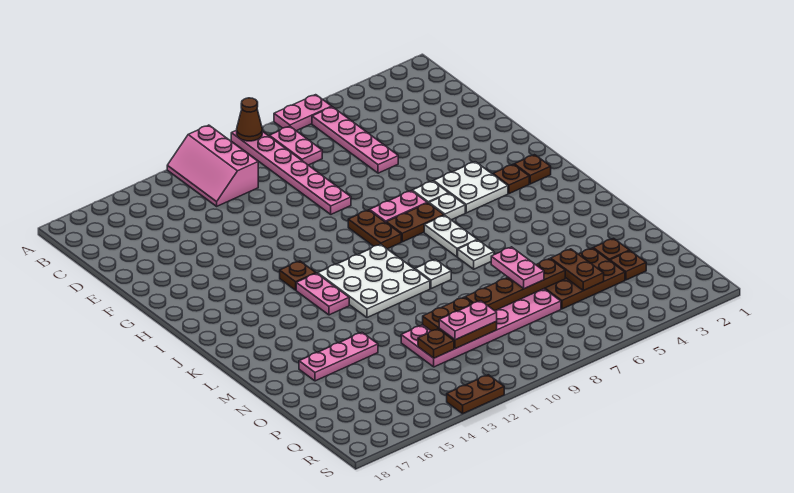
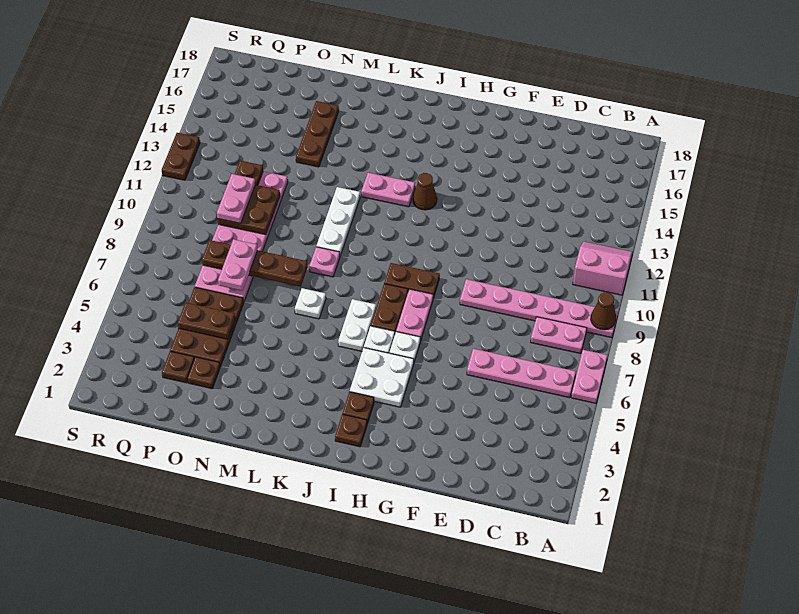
pink 2x3 slope [167,125,258,206] -> pink 2x2 slope [573,242,633,295]
brown 1x1 plate [280,261,316,290] -> brown 1x1 cone [413,173,437,210]
white 1x2 plate [424,215,477,257] -> white 1x2 plate turned to [338,299,376,351]
white 3x3 plate [318,244,430,318] -> white 1x3 plate [316,187,360,256]
white 1x1 plate [415,259,451,289] -> pink 1x1 plate [309,247,340,277]
pink 1x2 plate [491,247,544,289] -> pink 1x2 plate turned to [218,239,257,291]
pink 1x3 plate [299,333,378,381] -> brown 1x3 plate [296,101,339,167]
brown 1x4 plate [465,259,565,311] -> brown 1x4 plate turned to [202,240,308,287]

